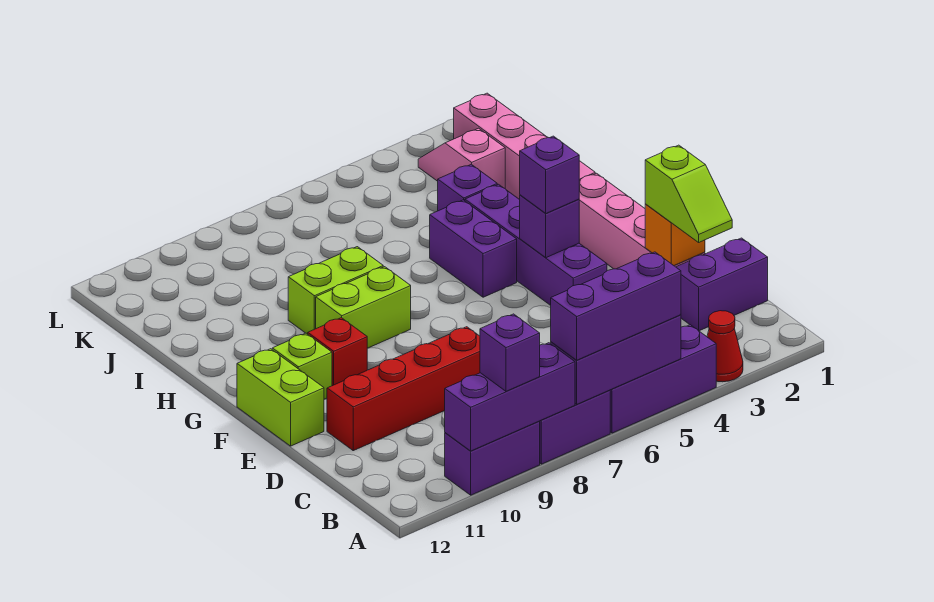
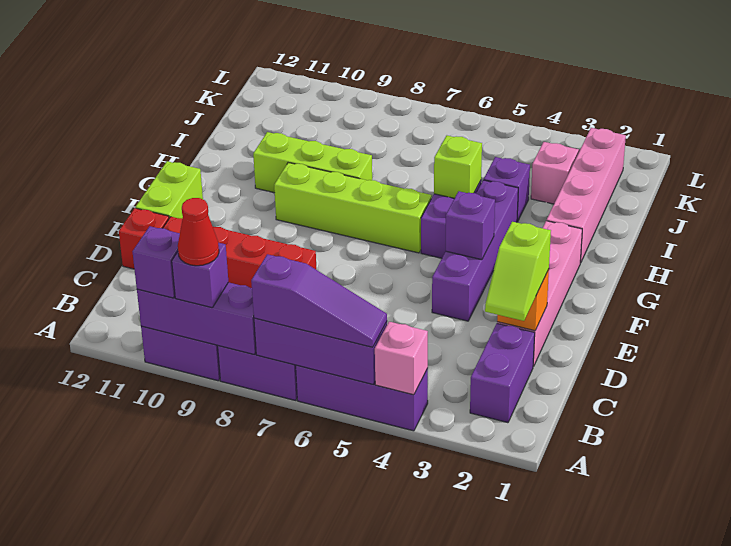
red 1x1 cone [707,311,743,382] -> red 1x1 cone moved to [178,198,219,266]
none -> pink 1x1 brick [375,322,428,395]
purple 1x3 brick [551,252,681,360] -> purple 1x3 slope [251,254,387,347]
purple 1x2 brick [676,238,768,331] -> purple 1x2 brick turned to [470,324,535,423]
purple 1x1 brick [520,136,579,214] -> purple 1x1 brick moved to [132,226,180,298]
red 1x1 brick [308,318,367,386] -> red 1x1 brick moved to [119,208,169,269]
lime 1x1 brick [272,333,332,399] -> lime 1x1 brick moved to [434,136,482,198]
lime 1x2 brick [316,267,411,348] -> lime 1x4 brick [274,163,432,253]
lime 1x2 brick [288,247,383,334] -> lime 1x3 brick [253,132,372,193]

